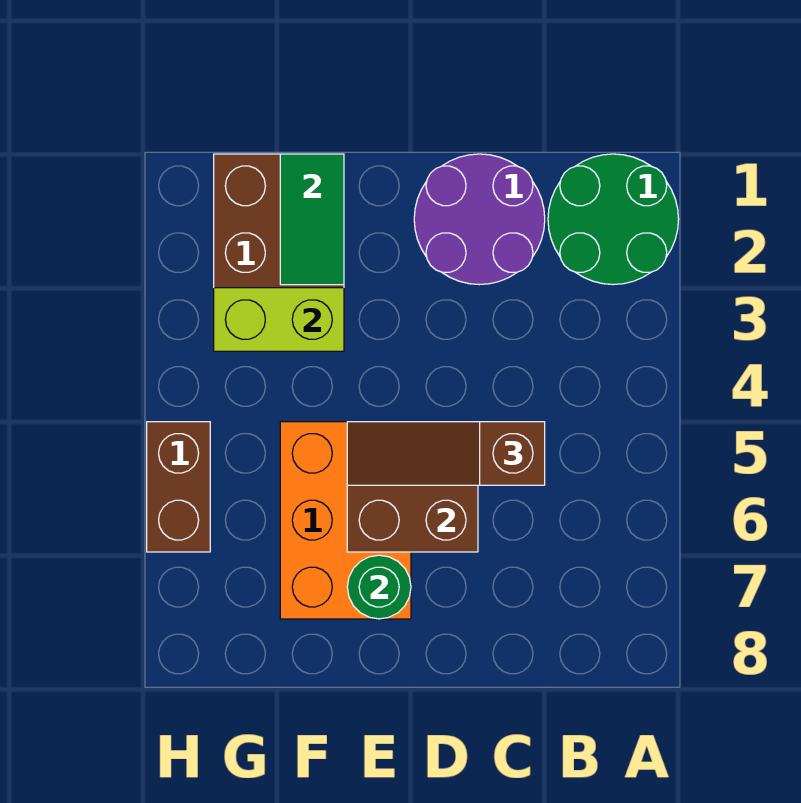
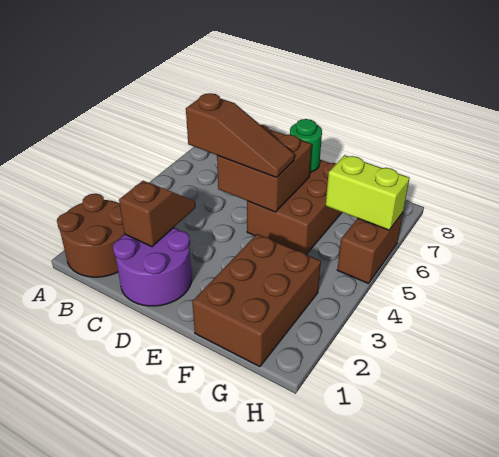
green 2x2 round brick [548,154,679,285] -> brown 2x2 round brick [57,194,124,277]
none -> brown 1x2 slope [119,181,196,247]
orange 2x3 brick [280,422,411,619] -> brown 2x3 brick [247,160,342,254]
green 1x2 tile [280,154,344,285] -> none
lime 1x2 brick [214,288,344,351] -> lime 1x2 brick moved to [326,155,409,230]

